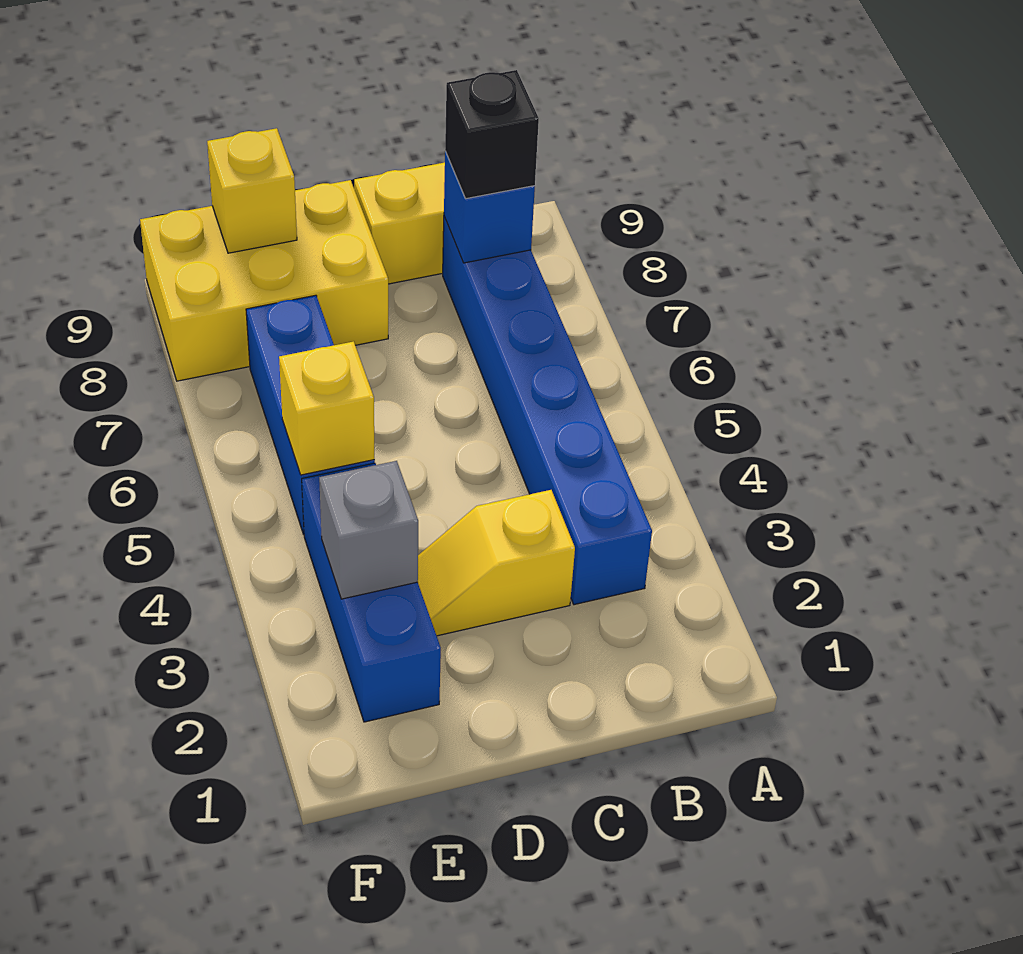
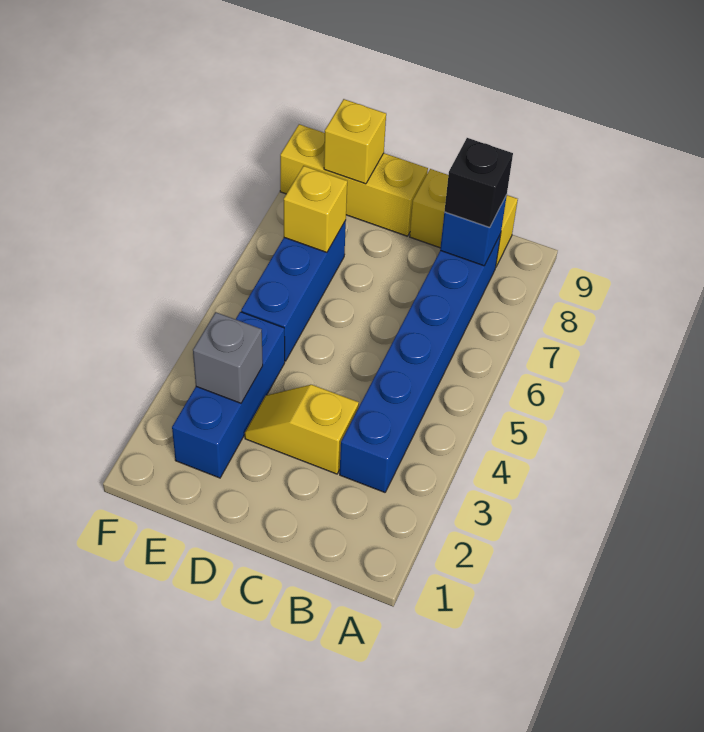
yellow 2x3 brick [140,180,388,381] -> yellow 1x3 brick [280,124,428,236]
yellow 1x1 brick [279,341,375,475] -> yellow 1x1 brick moved to [284,166,347,252]

